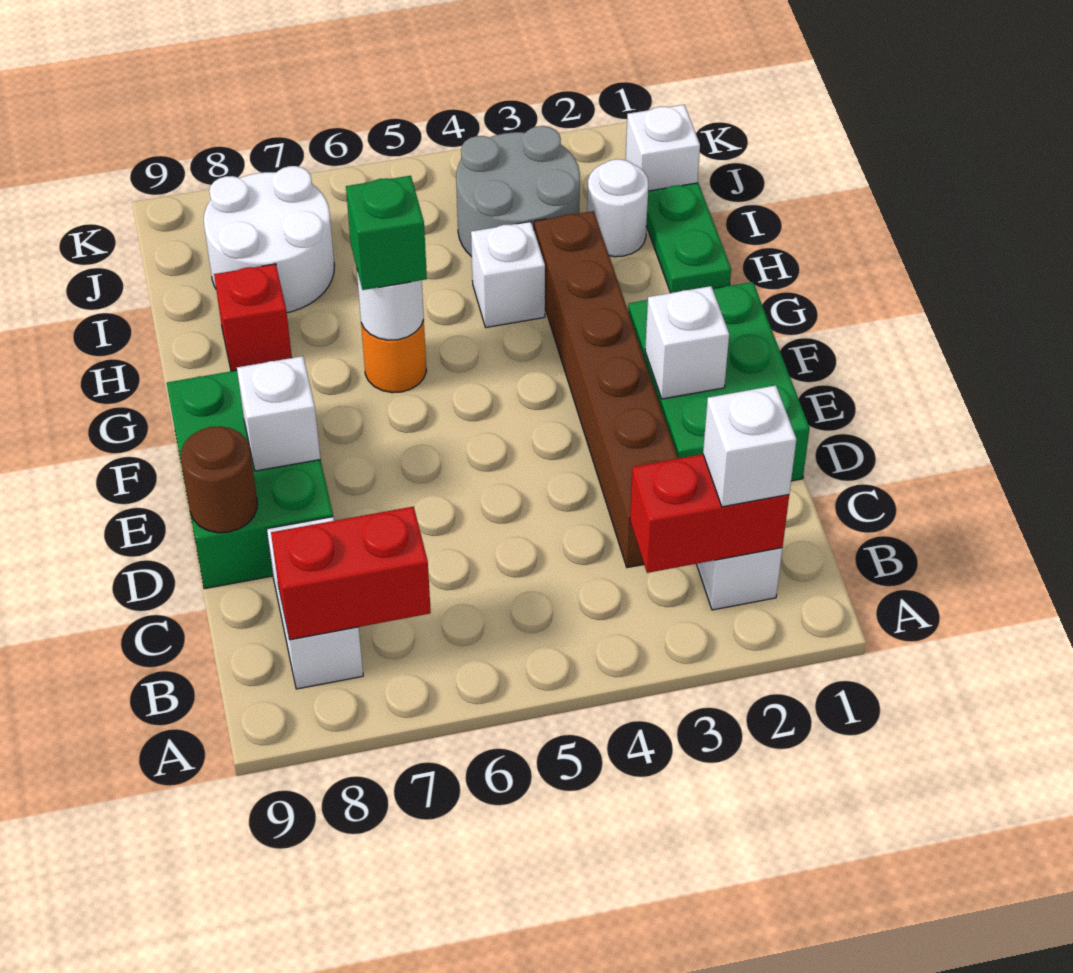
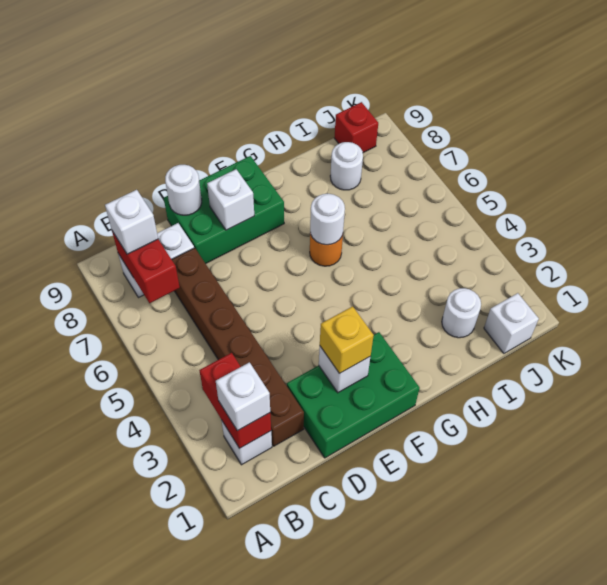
brown 1x6 brick [534,211,678,568] -> brown 1x6 brick turned to [172,248,304,446]
brown 1x1 round brick [181,426,257,533] -> white 1x1 round brick [165,165,202,215]
none -> yellow 1x1 brick [320,306,374,374]
green 1x1 brick [346,176,427,290] -> none
green 1x2 plate [646,183,731,293] -> none
white 1x1 brick [471,222,545,327] -> white 1x1 brick moved to [105,190,158,254]
red 1x1 brick [214,264,292,371] -> red 1x1 brick moved to [335,102,378,153]
grey 2x2 round brick [456,126,580,257] -> none
white 2x2 round brick [204,166,334,313] -> white 1x1 round brick [330,142,363,190]

